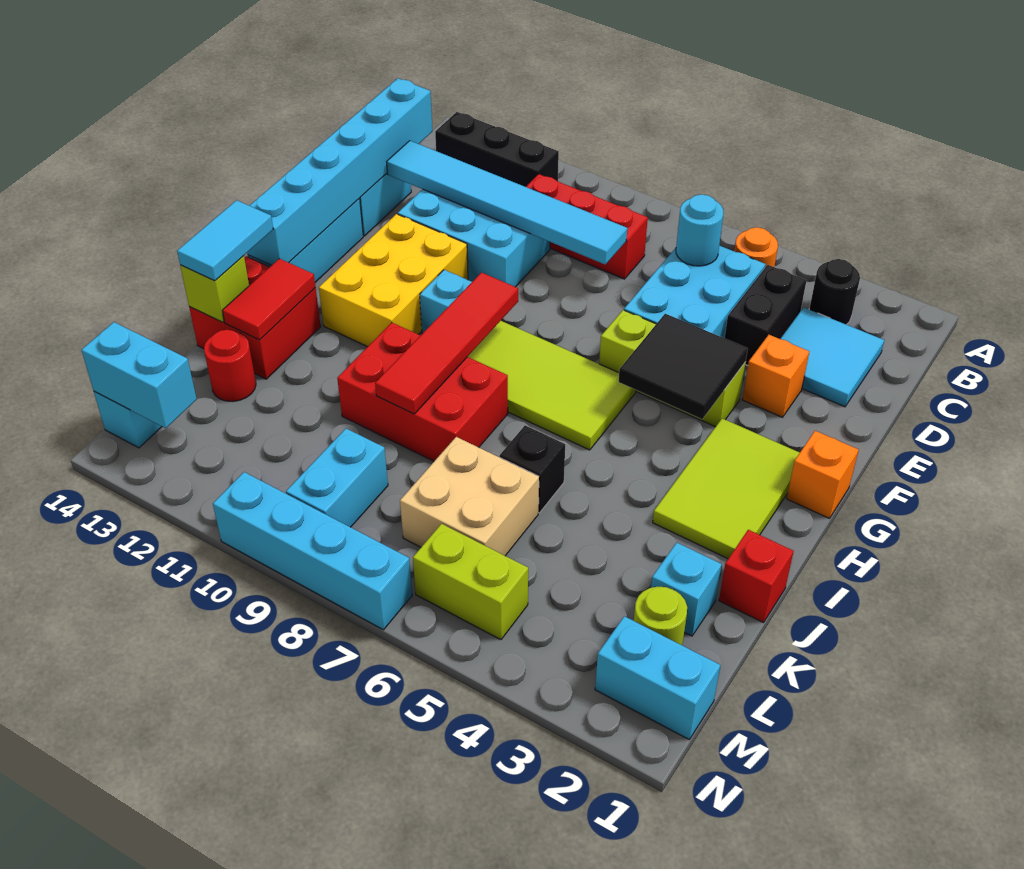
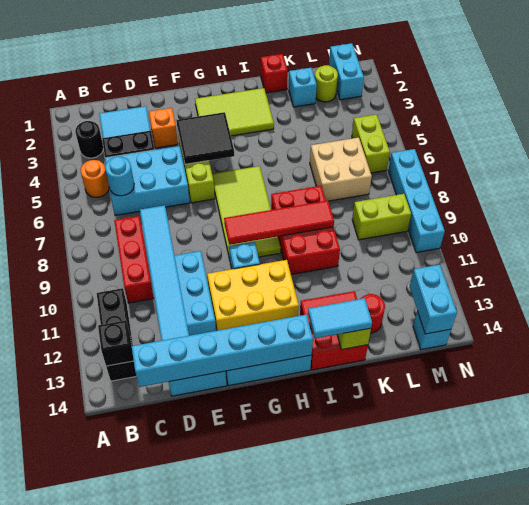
orange 1x1 brick [787,431,858,518] -> none
black 1x1 brick [499,425,565,513] -> black 1x1 brick moved to [98,320,134,366]
cyan 1x2 brick [286,429,388,527] -> lime 1x2 brick [352,194,411,240]

